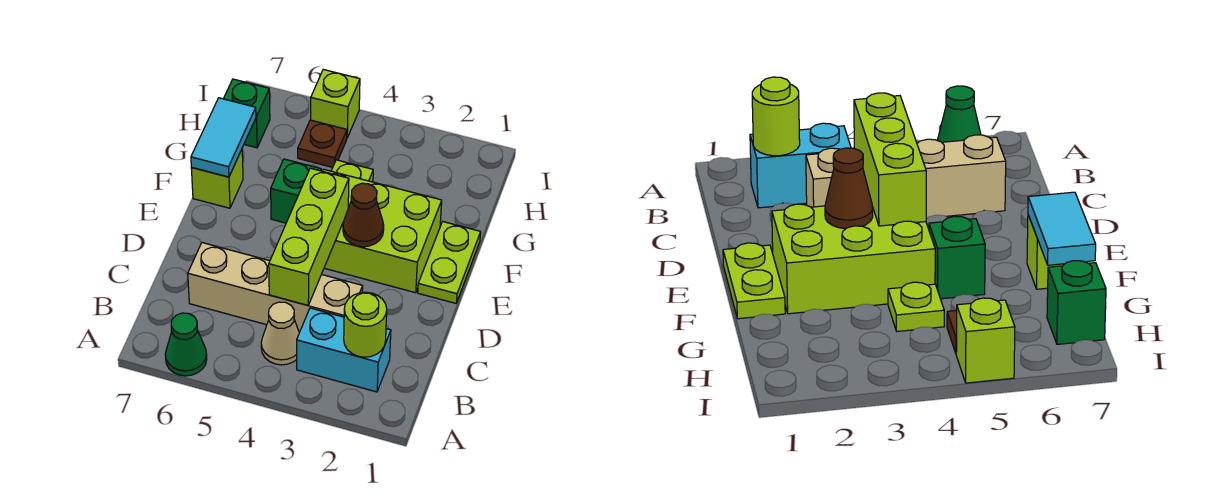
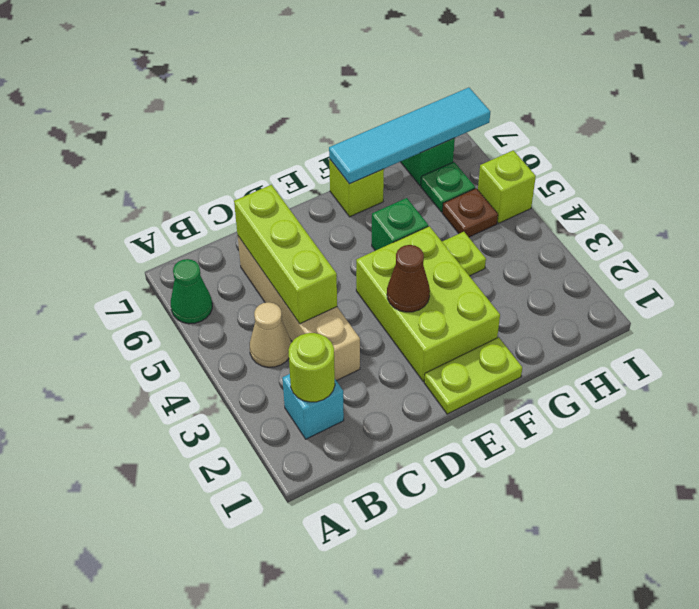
cyan 1x2 brick [297,308,391,392] -> cyan 1x1 brick [283,374,344,439]
lime 1x3 brick [269,168,349,305] -> lime 1x3 brick turned to [234,185,337,324]
cyan 1x2 tile [191,98,256,177] -> cyan 1x4 tile [329,88,490,184]
none -> green 1x1 plate [421,162,475,212]

